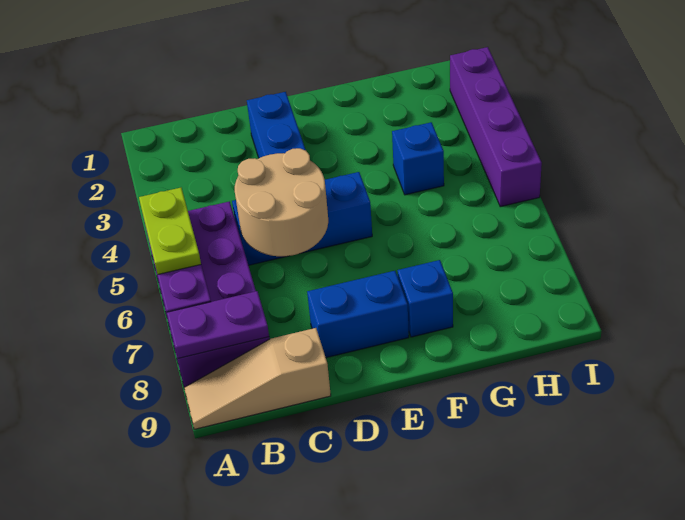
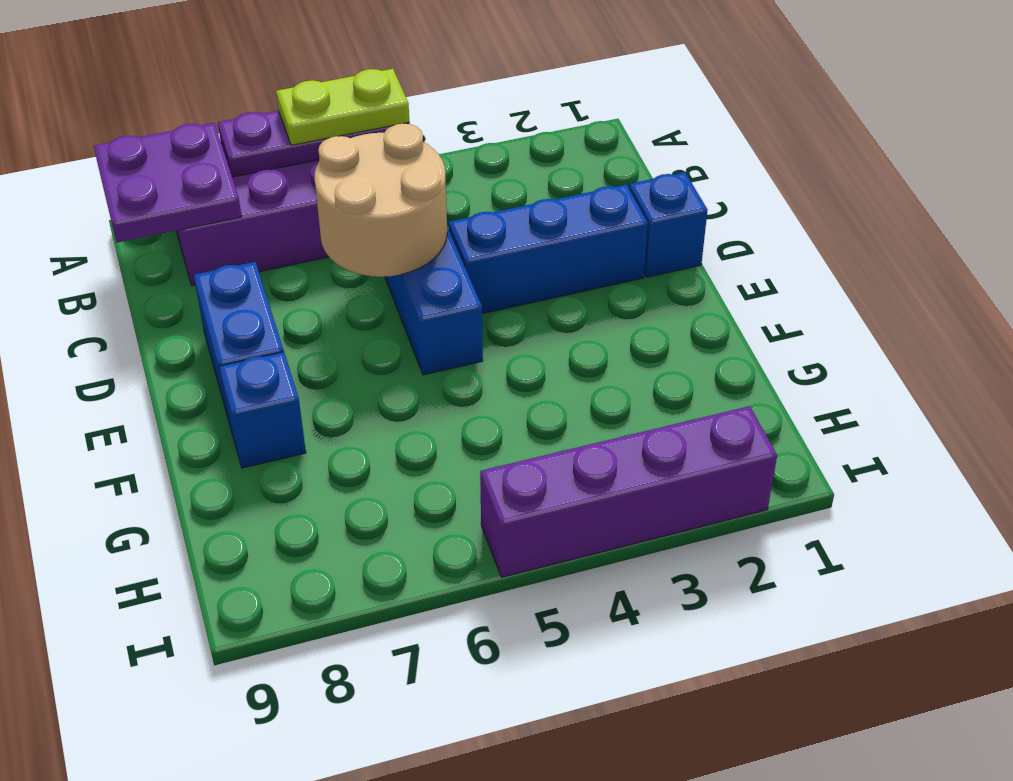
purple 1x2 plate [167,291,269,358] -> purple 2x2 plate [94,123,242,243]
tan 1x3 slope [184,328,331,429] -> none
blue 1x1 brick [392,122,444,195] -> blue 1x1 brick moved to [629,172,708,277]

